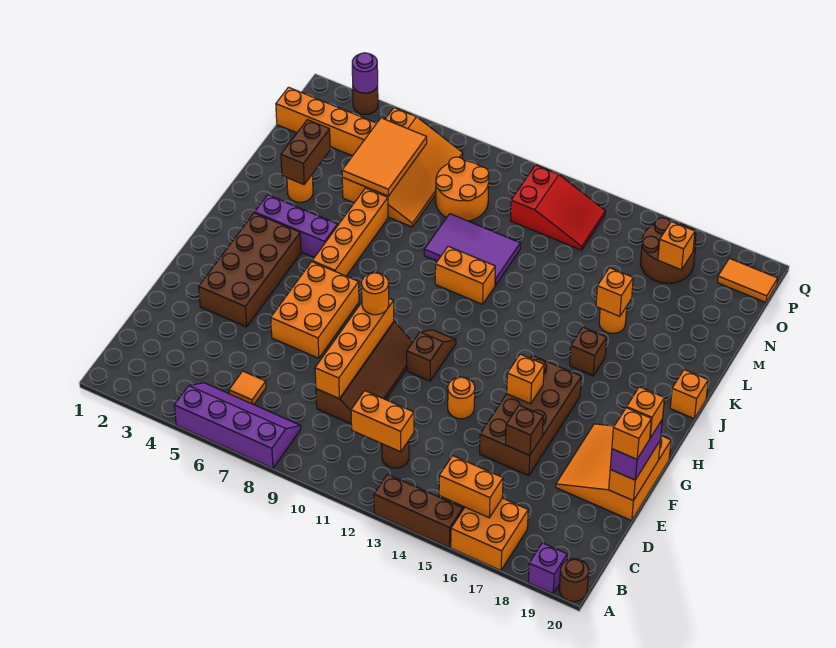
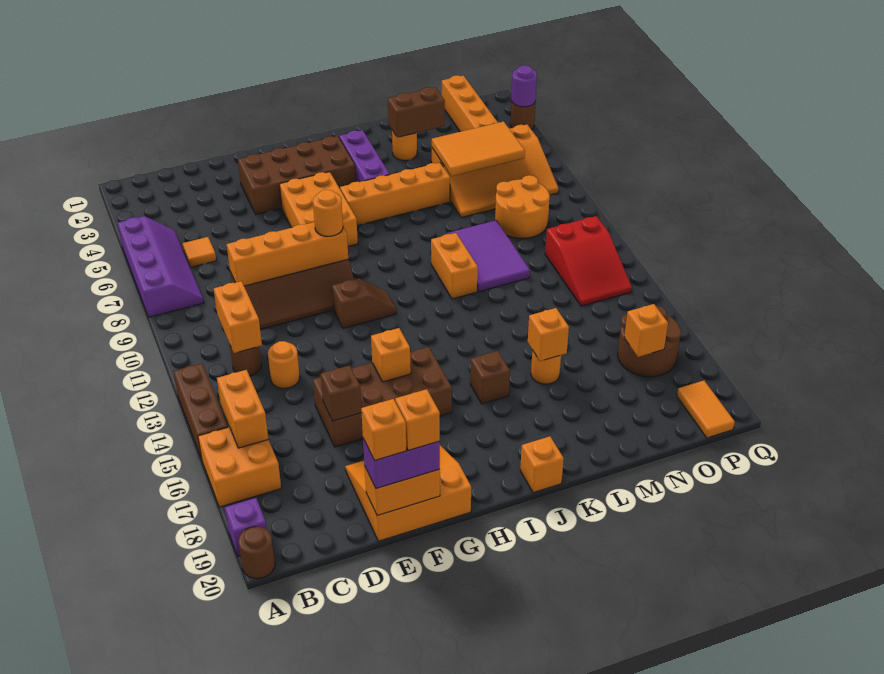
orange 2x3 brick [271,262,359,358] -> orange 2x3 brick turned to [279,172,358,247]
orange 1x1 round brick [448,377,475,419] -> orange 1x1 round brick moved to [268,341,300,388]

